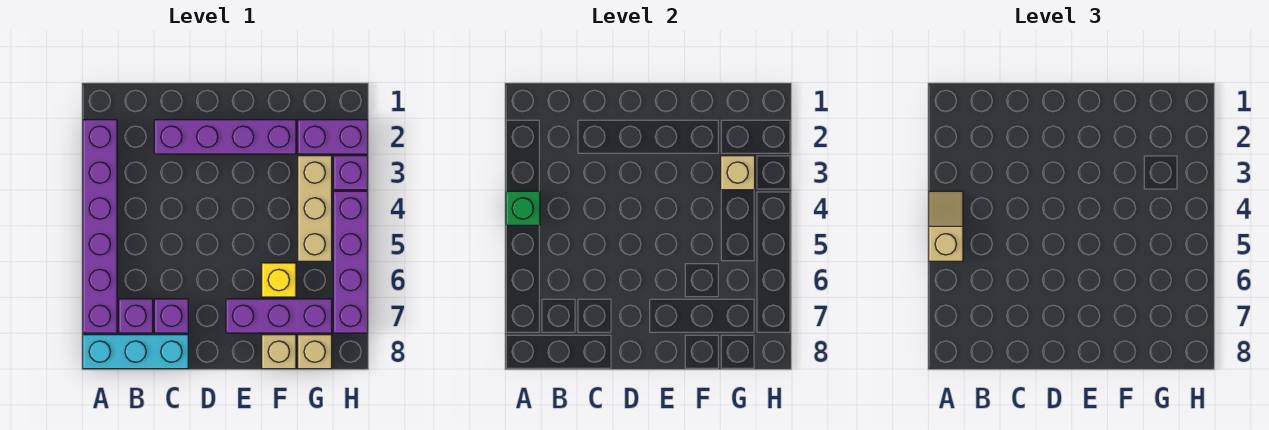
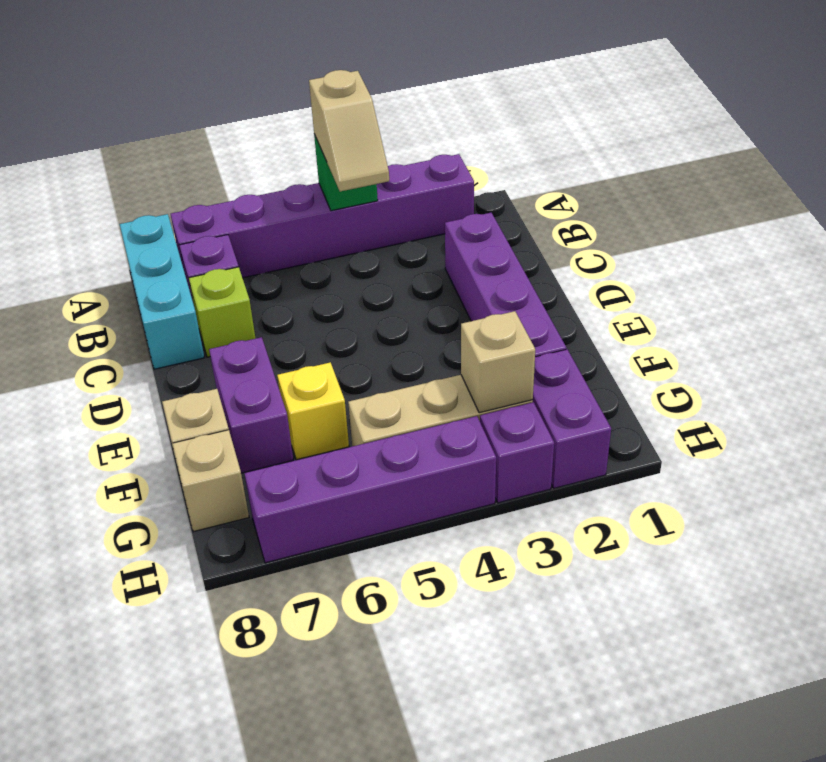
tan 1x2 slope [929,191,963,261] -> tan 1x2 slope turned to [309,70,389,192]
purple 1x1 brick [154,299,188,333] -> lime 1x1 brick [189,267,256,357]
purple 1x3 brick [226,299,332,333] -> purple 1x2 brick [209,337,293,473]

